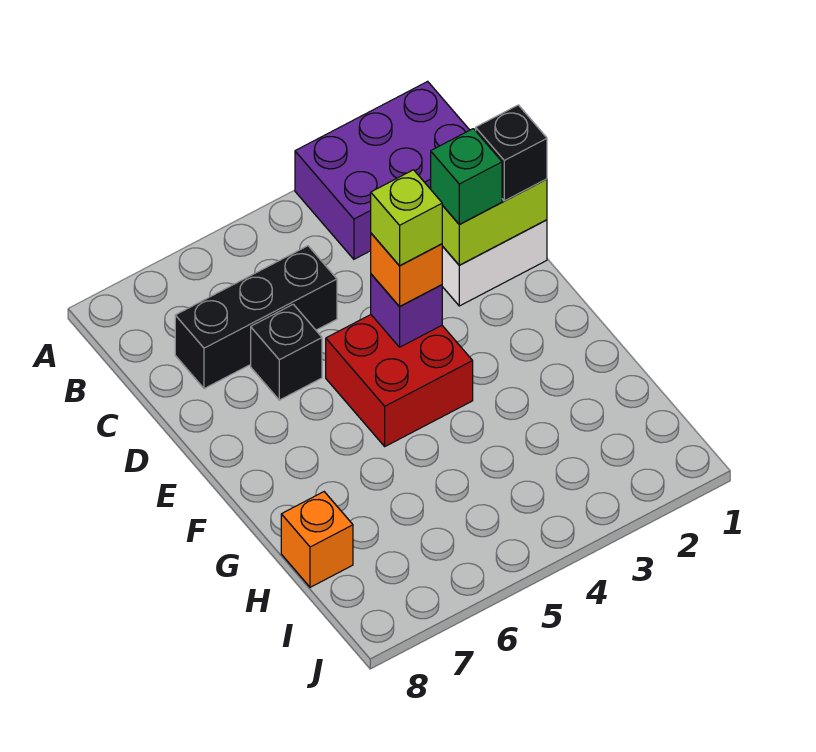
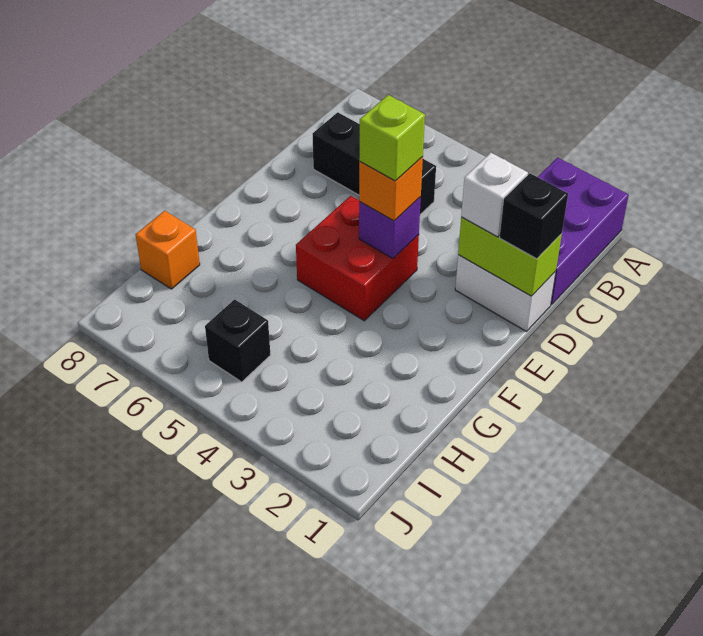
purple 2x3 brick [295,81,469,259] -> purple 2x3 brick turned to [538,158,629,305]
green 1x1 brick [431,129,502,224] -> white 1x1 brick [461,153,528,237]
black 1x1 brick [251,304,322,400] -> black 1x1 brick moved to [205,299,270,382]

